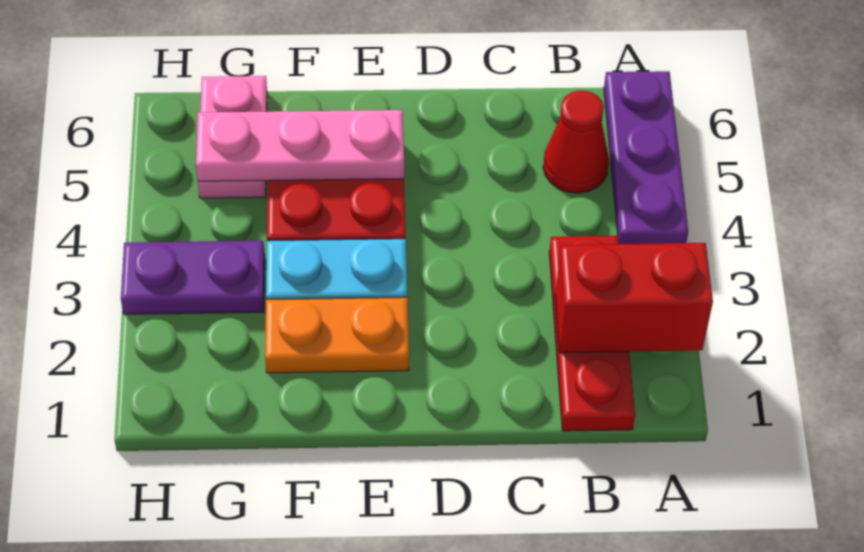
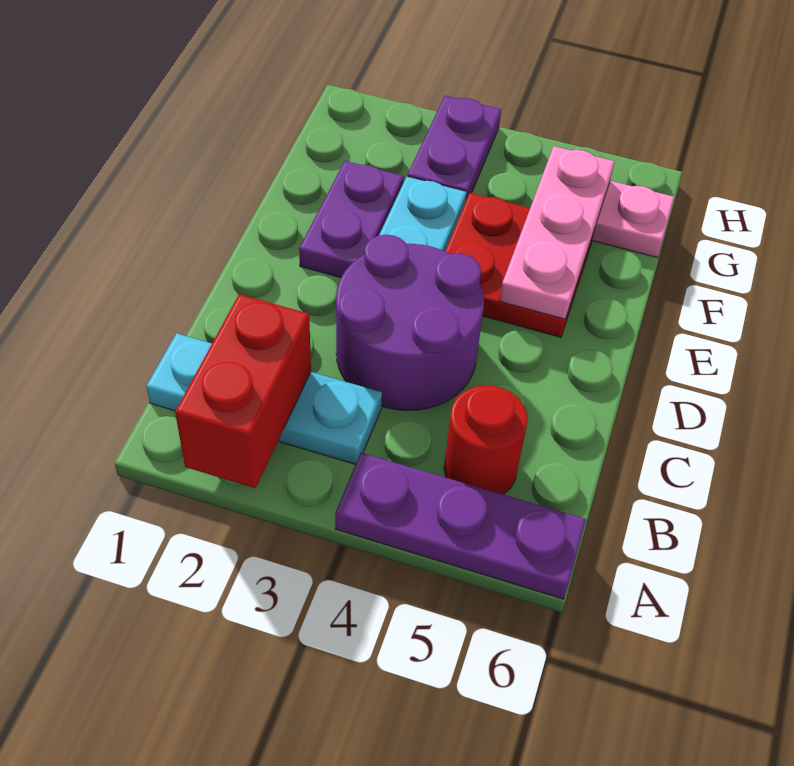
red 1x3 plate [549,236,635,431] -> cyan 1x3 plate [146,333,382,464]
red 1x1 cone [543,91,609,193] -> red 1x1 round brick [444,385,528,495]
none -> purple 2x2 round brick [336,235,484,411]
orange 1x2 plate [265,297,409,373] -> purple 1x2 plate [299,161,404,278]

